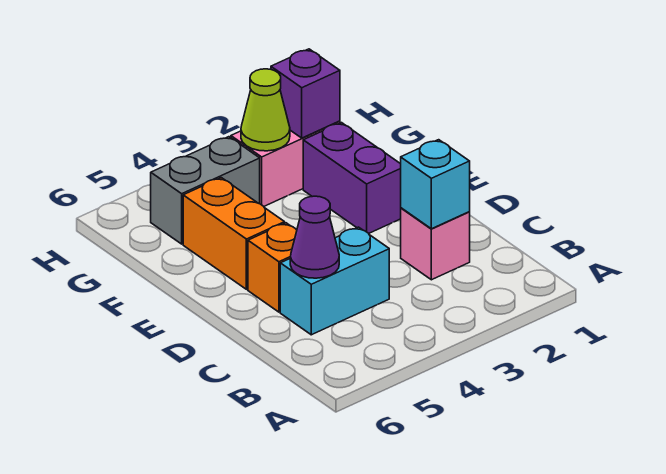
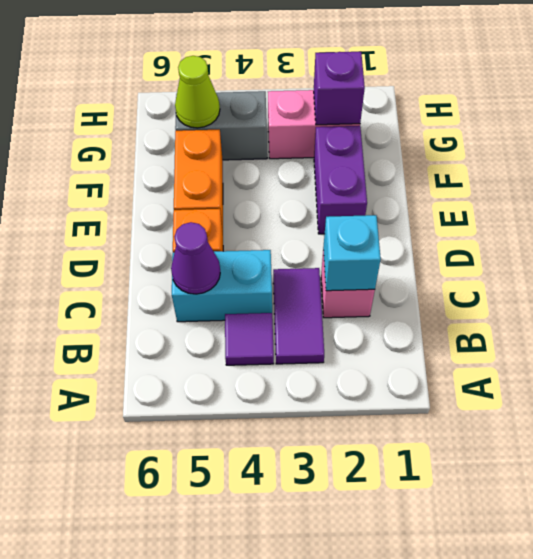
none -> purple 1x2 tile [273,268,324,364]
none -> purple 1x1 tile [225,313,274,365]
lime 1x1 cone [241,69,290,151] -> lime 1x1 cone moved to [175,56,220,128]

